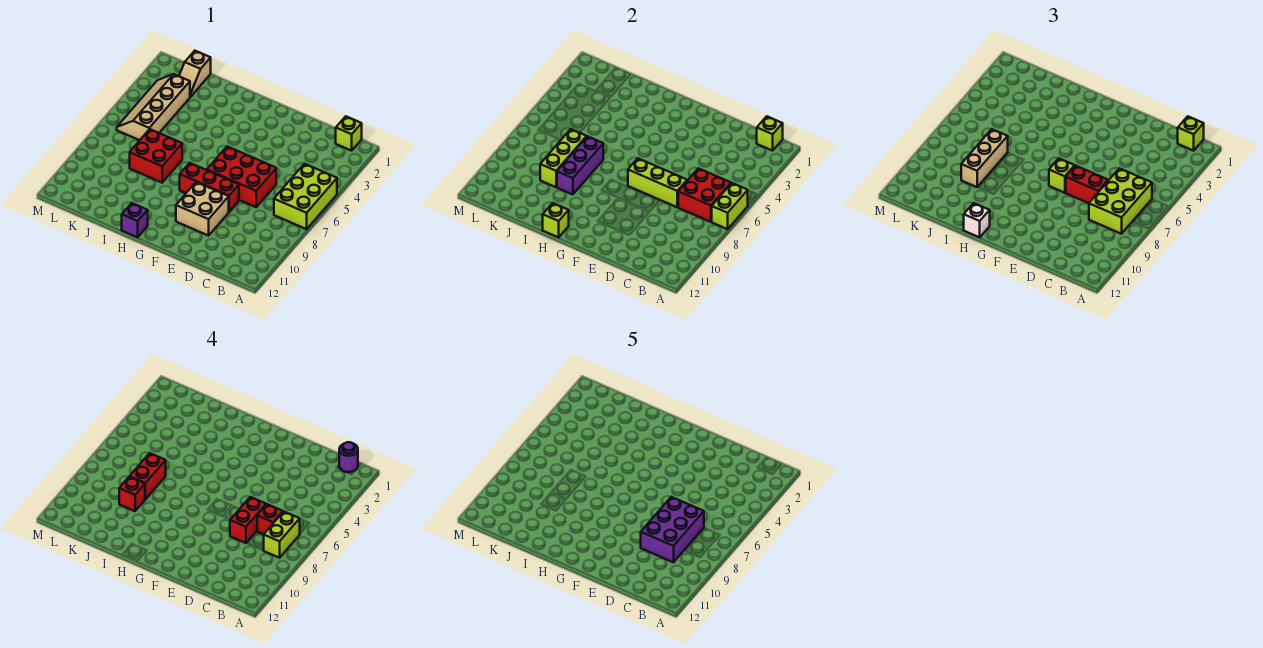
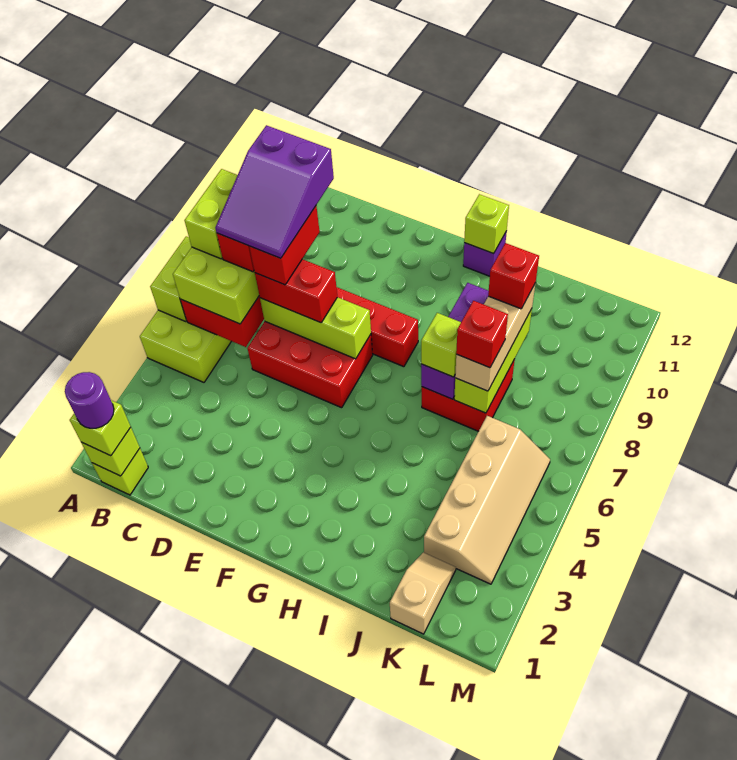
purple 2x3 brick [641,497,704,562] -> purple 2x3 slope [215,125,334,258]
tan 2x2 brick [176,182,229,236] -> none
lime 1x1 brick [1049,158,1075,193] -> lime 1x1 brick moved to [421,313,461,377]
white 1x1 brick [964,203,990,238] -> none
red 1x2 brick [130,453,166,499] -> red 1x1 brick [456,301,508,368]

